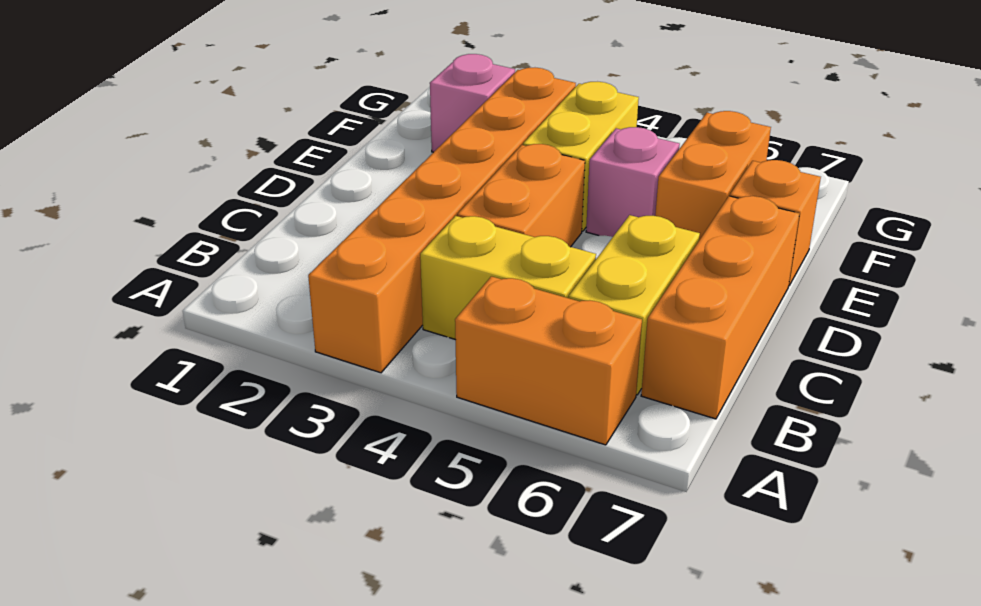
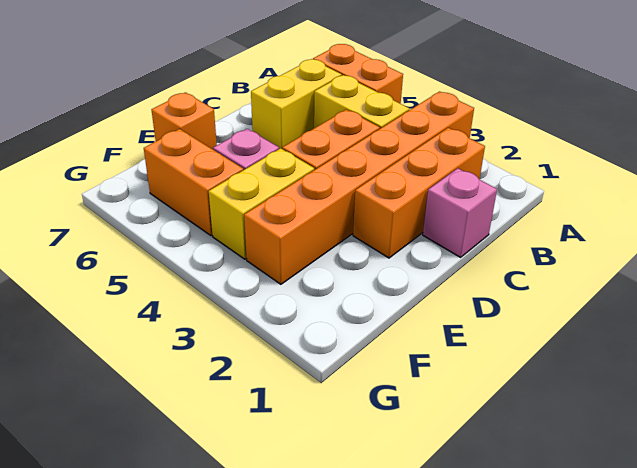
orange 1x3 brick [641,196,799,419] -> orange 1x3 brick moved to [353,128,485,258]
orange 1x2 brick [655,111,771,240] -> orange 1x2 brick turned to [144,129,243,236]
pink 1x1 brick [430,54,515,152] -> pink 1x1 brick moved to [423,168,497,257]

